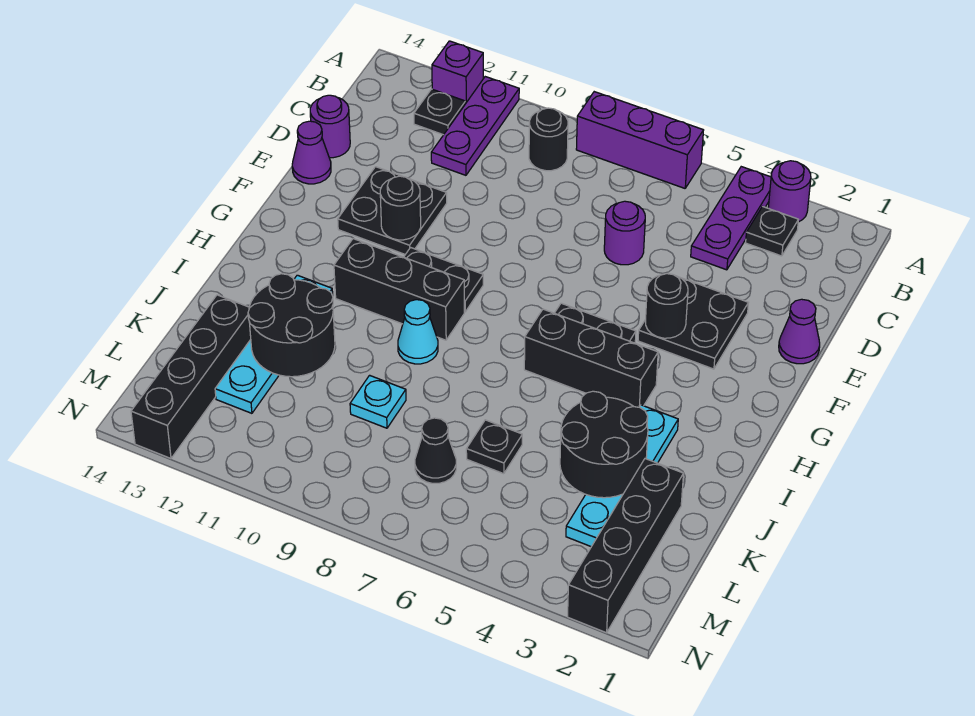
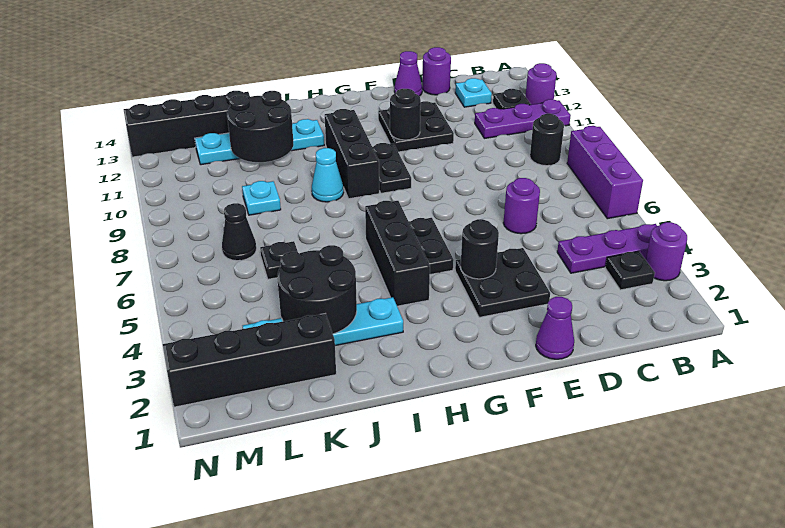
purple 1x1 brick [432,41,483,104] -> purple 1x1 round brick [526,63,557,105]
none -> cyan 1x1 plate [455,78,492,107]

